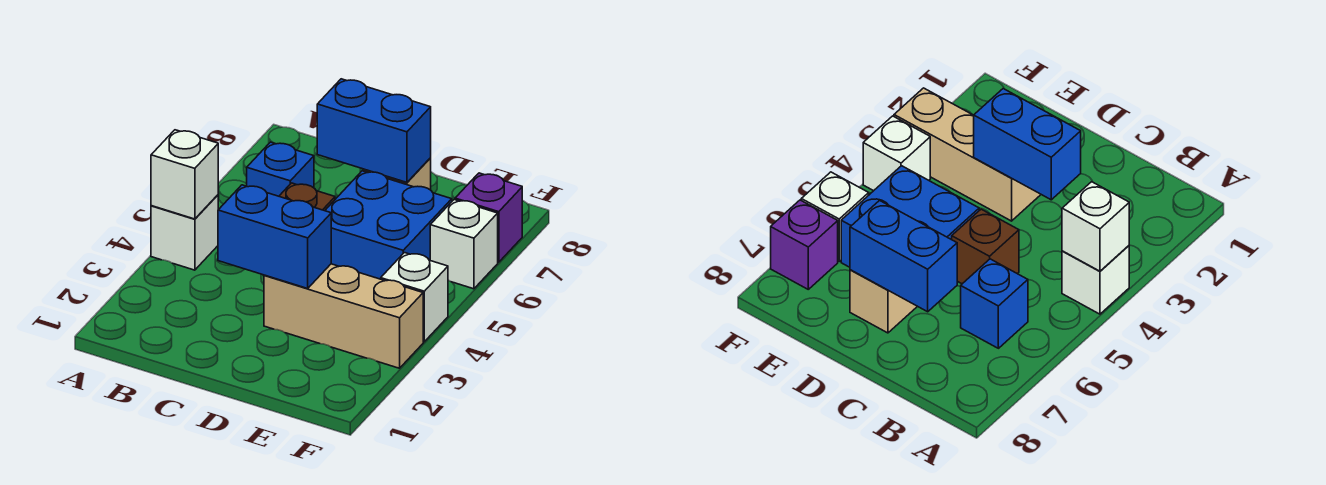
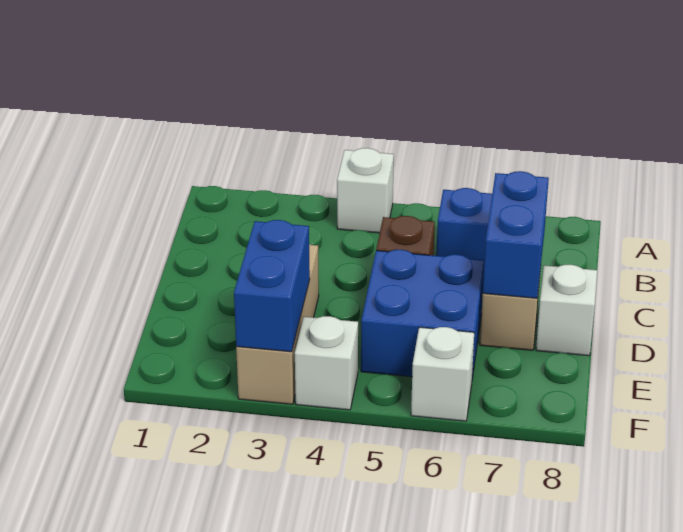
white 1x1 brick [151,130,218,219] -> white 1x1 brick moved to [536,265,597,356]
blue 1x2 brick [218,185,331,288] -> blue 1x2 brick moved to [234,220,310,352]
purple 1x1 brick [455,173,522,262] -> none

